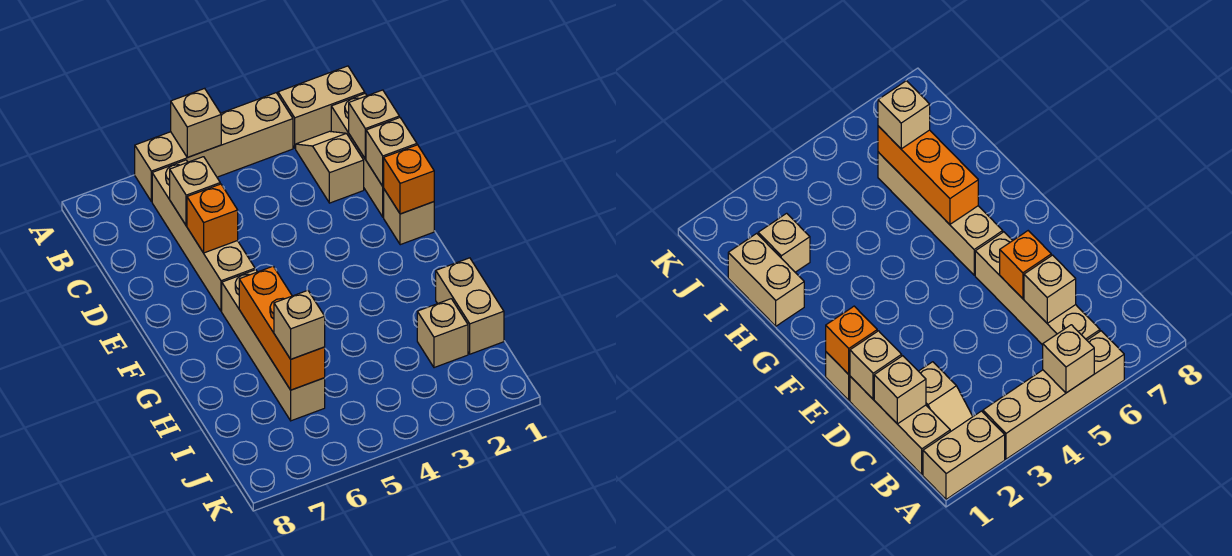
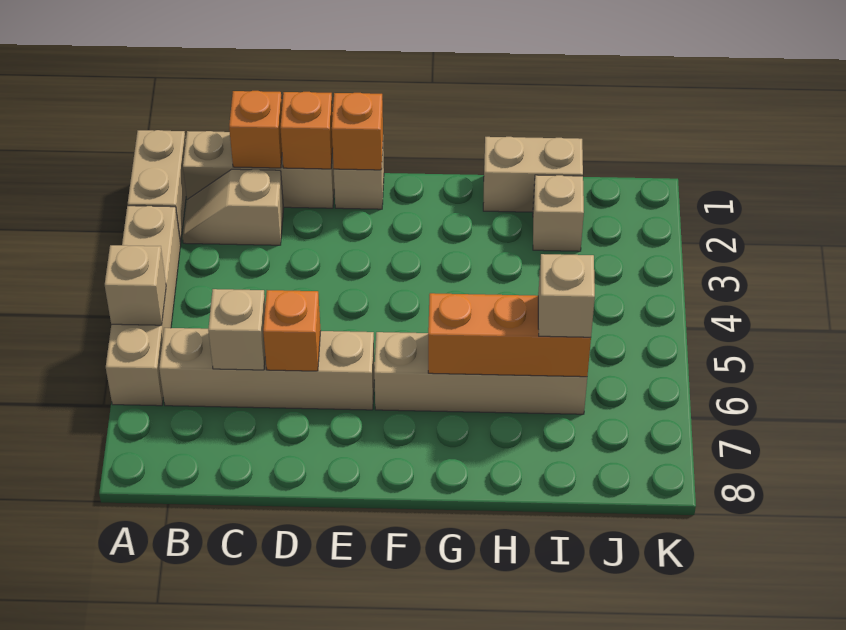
tan 1x1 brick [349,90,399,159] -> orange 1x1 brick [229,91,282,168]
tan 1x1 brick [366,117,417,186] -> orange 1x1 brick [280,92,333,169]

